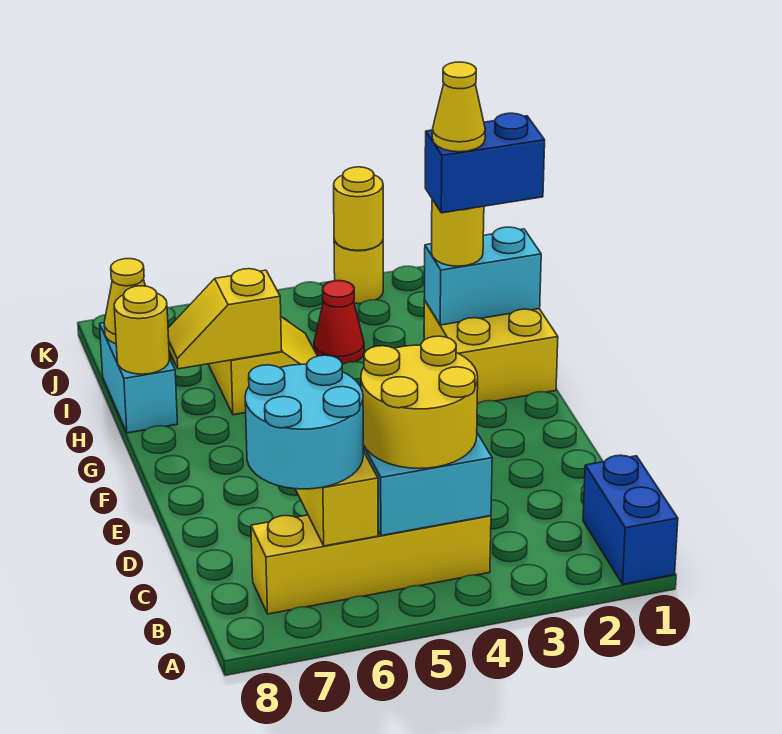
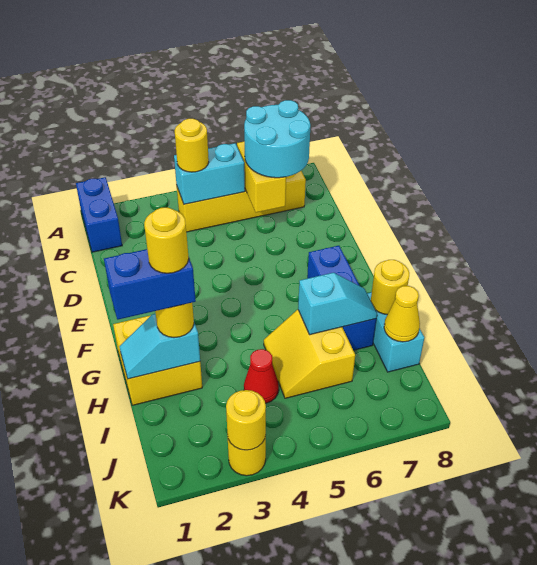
yellow 2x2 round brick [361,336,478,469] -> yellow 1x1 round brick [175,119,209,172]
none -> blue 1x3 brick [307,246,376,350]
cyan 1x2 brick [424,227,541,325] -> cyan 1x2 slope [119,314,200,379]
yellow 1x1 cone [432,62,485,152] -> yellow 1x1 round brick [144,207,189,273]
yellow 1x2 slope [168,269,282,369] -> cyan 1x2 slope [298,273,377,335]

